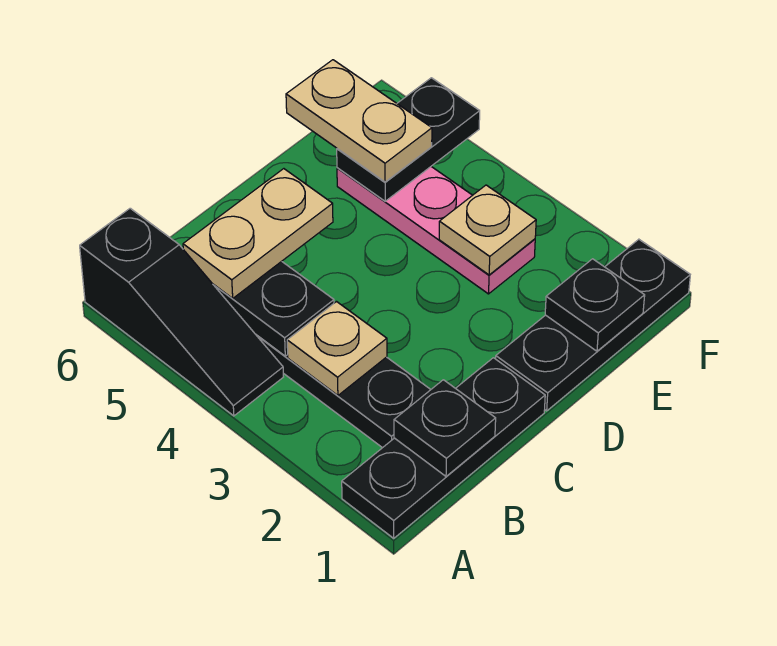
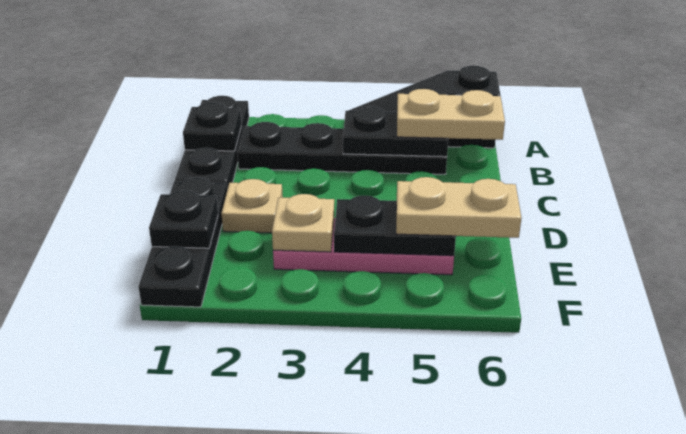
tan 1x1 plate [287,302,387,395] -> tan 1x1 plate moved to [221,179,283,233]
tan 1x2 plate [183,169,333,298] -> tan 1x2 plate turned to [397,89,505,140]
black 1x2 plate [337,78,480,201] -> black 1x2 plate turned to [334,196,456,256]

